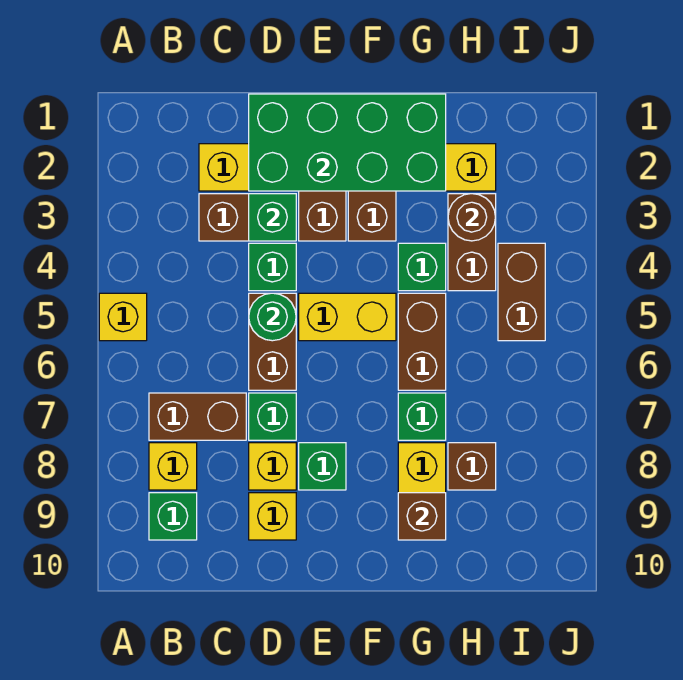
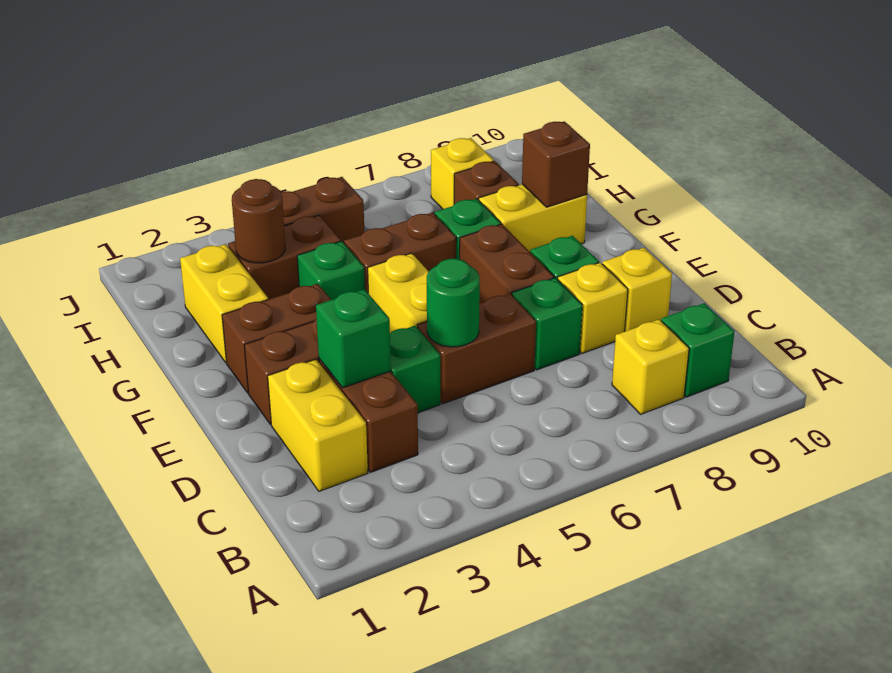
yellow 1x1 brick [99,293,147,341] -> yellow 1x1 brick moved to [431,138,494,209]
brown 1x2 brick [149,393,246,440] -> brown 1x2 brick moved to [459,224,554,304]
green 2x4 brick [249,94,446,191] -> none

